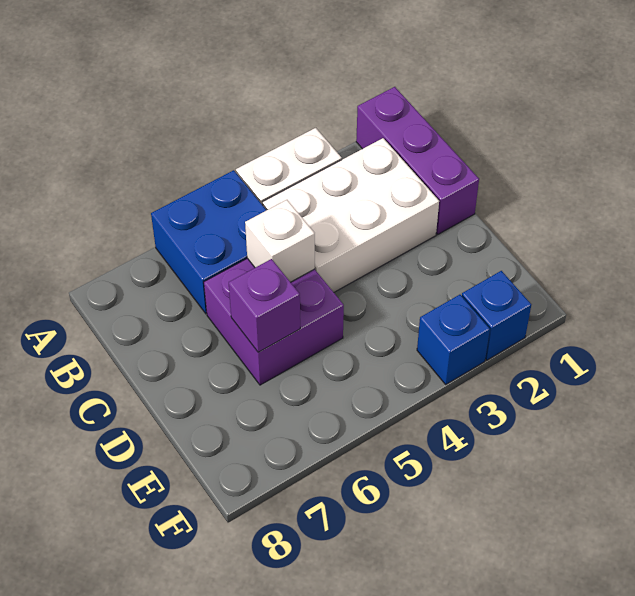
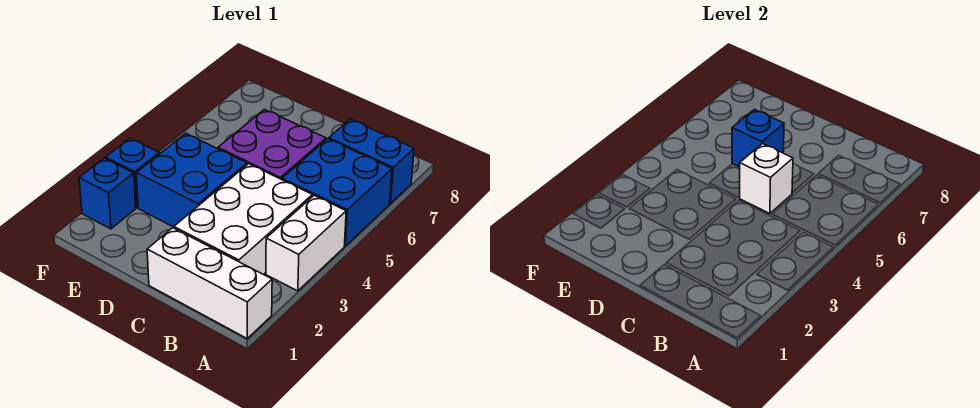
purple 1x3 brick [356,87,479,234] -> white 1x3 brick [147,228,272,338]
none -> blue 1x2 brick [329,119,414,203]
none -> blue 2x2 brick [136,133,247,227]
purple 1x1 brick [229,259,300,352] -> blue 1x1 brick [732,109,784,167]

